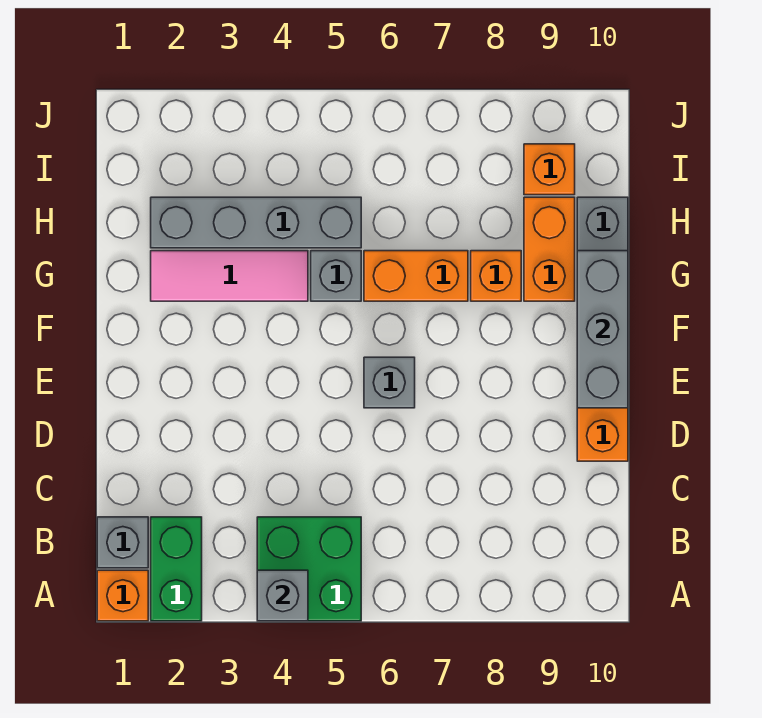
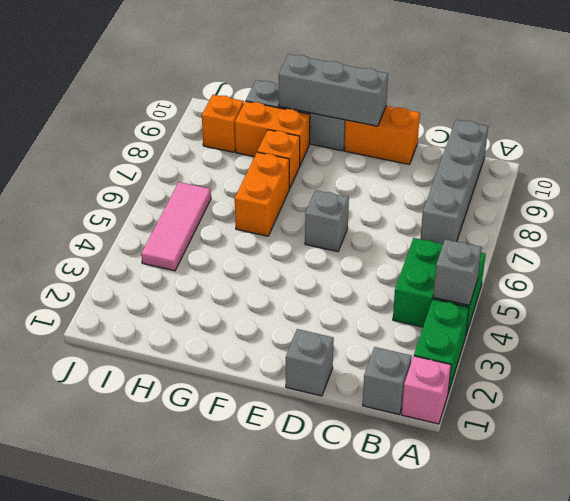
orange 1x1 brick [97,570,148,621] -> pink 1x1 brick [402,356,451,424]
green 1x2 brick [151,517,202,621] -> green 1x2 brick turned to [414,299,469,393]
pink 1x3 tile [151,251,308,301] -> pink 1x3 tile moved to [141,182,211,271]
grey 1x1 brick [311,251,361,301] -> grey 1x1 brick moved to [286,329,334,396]
grey 1x4 brick [151,197,361,248] -> grey 1x4 brick moved to [420,120,488,244]

